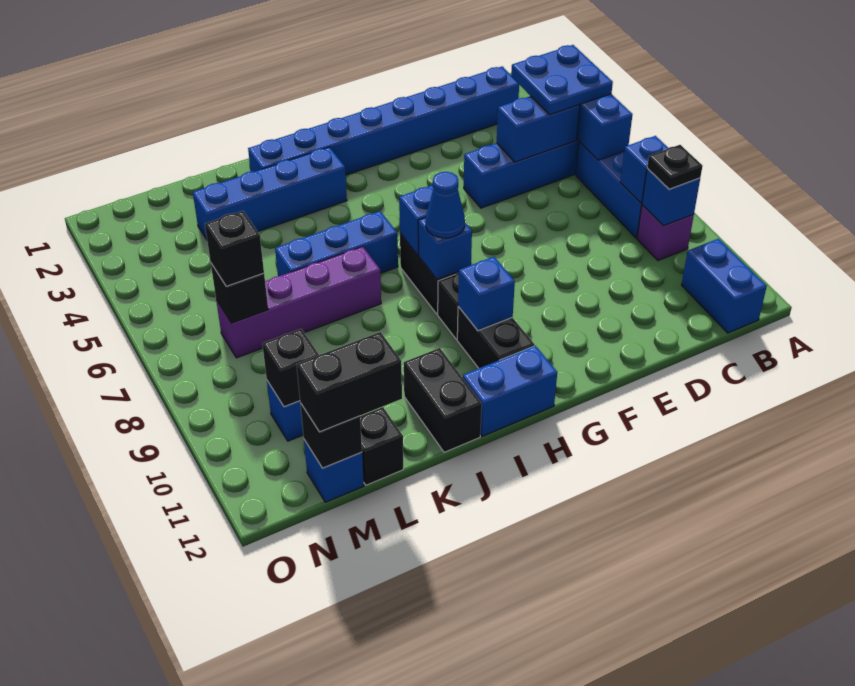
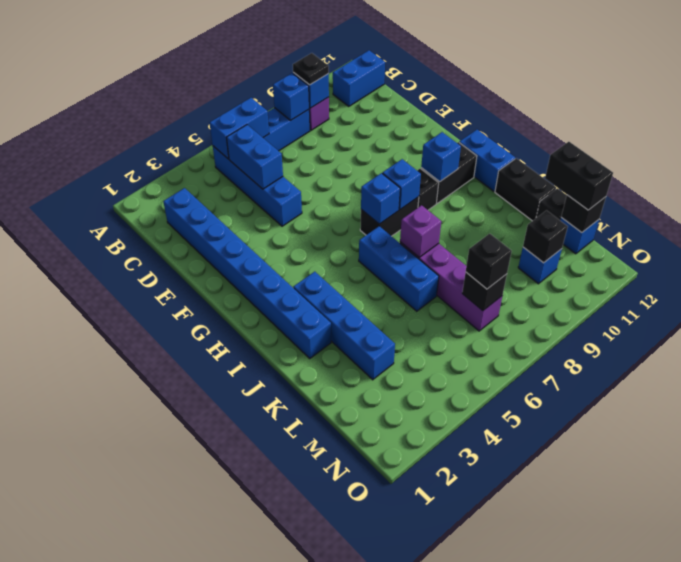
blue 2x2 plate [511,45,613,115] -> none
blue 1x1 cone [426,172,465,238] -> none
none -> purple 1x1 brick [400,205,441,257]
black 1x2 brick [404,348,482,452] -> black 1x2 brick turned to [495,158,556,221]

